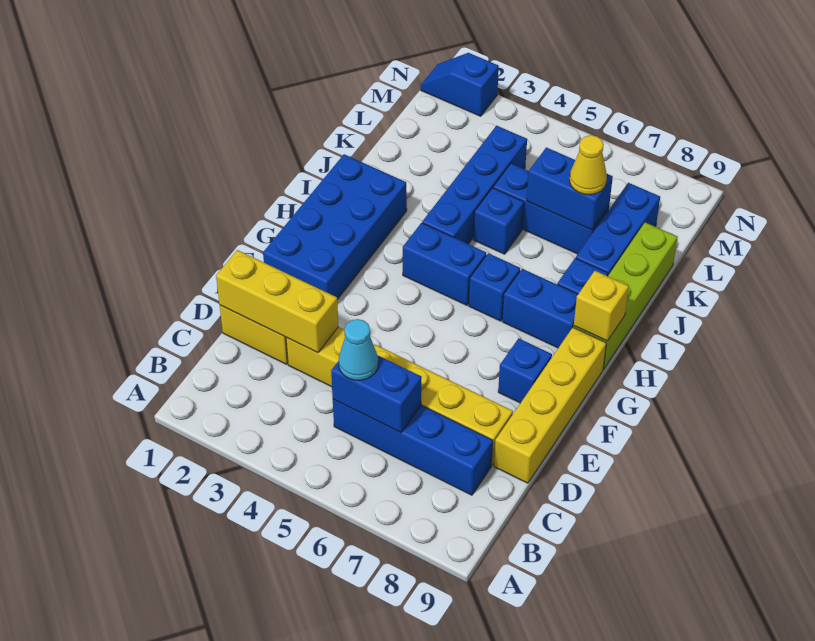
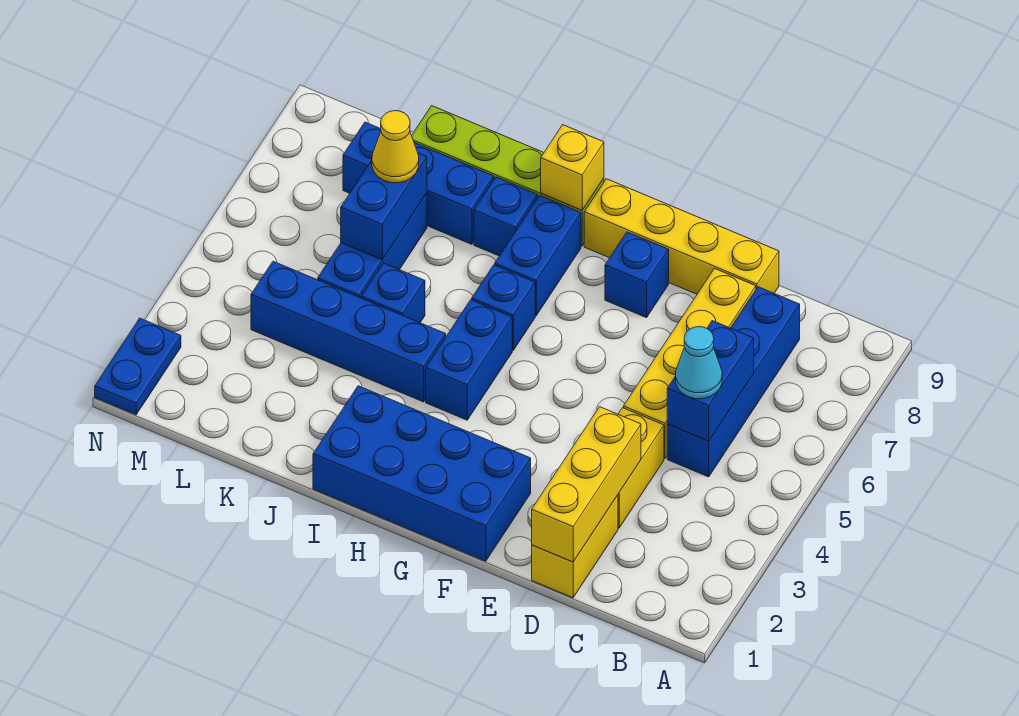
blue 1x2 slope [421,53,499,116] -> blue 1x2 plate [95,318,181,415]

